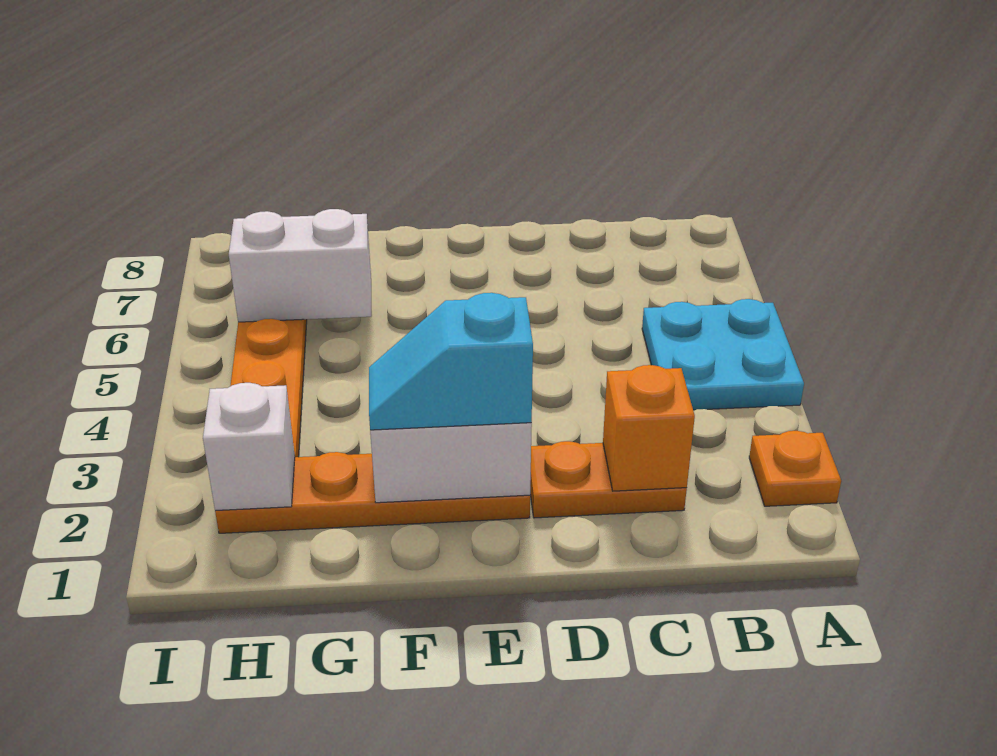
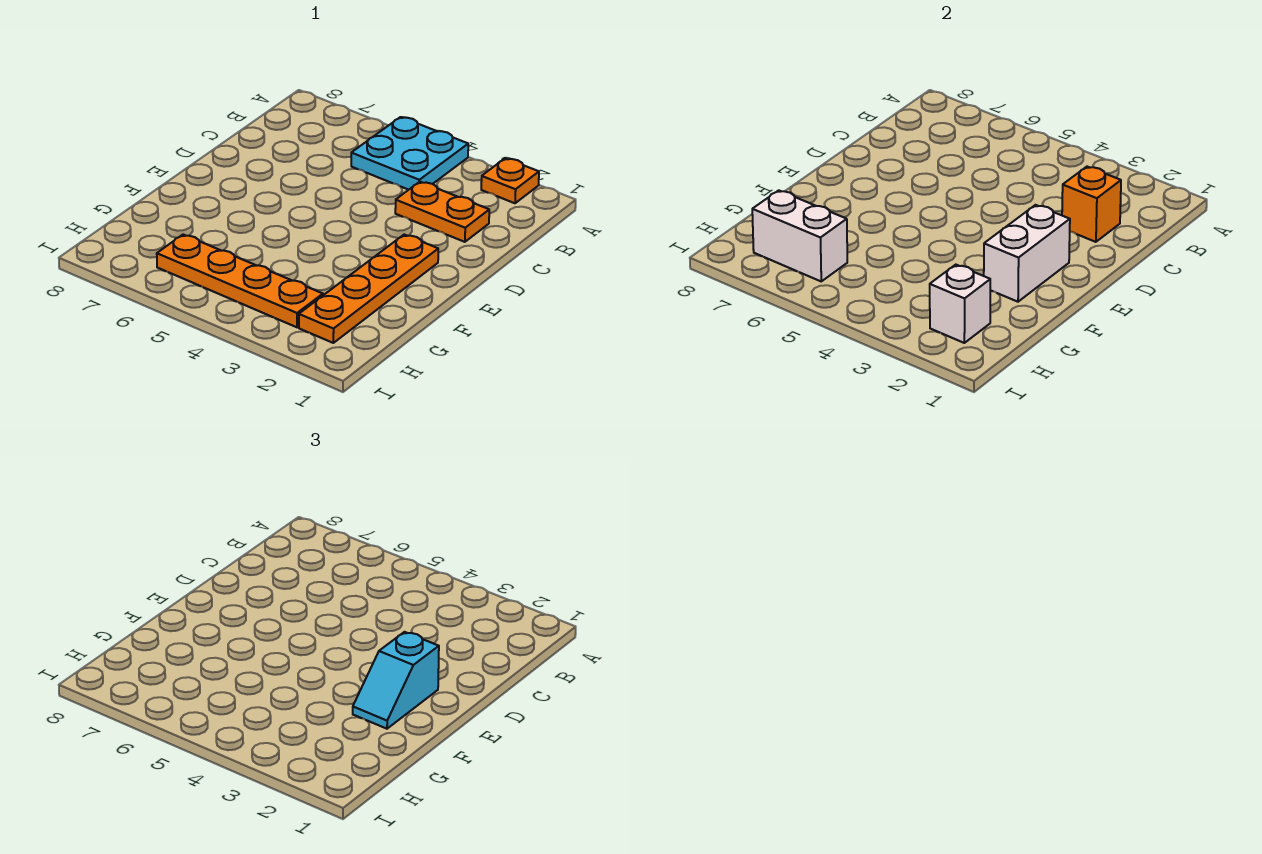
orange 1x2 plate [530,441,687,518] -> orange 1x2 plate turned to [395,182,489,242]
white 1x2 brick [229,209,371,322] -> white 1x2 brick turned to [752,190,847,281]

